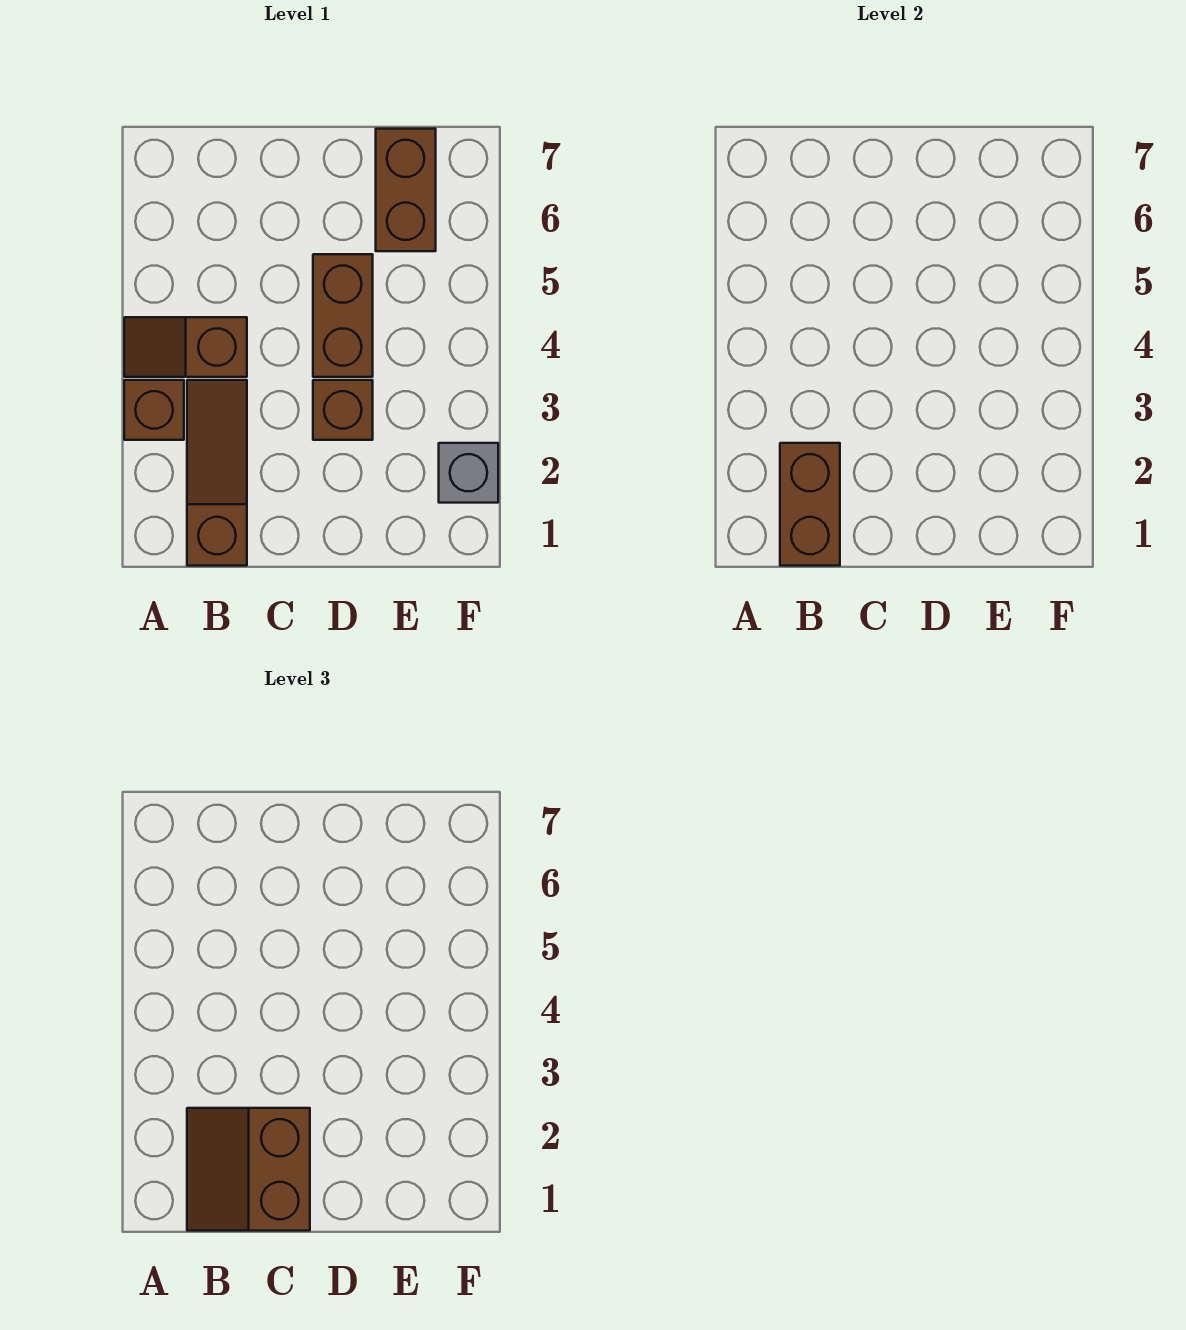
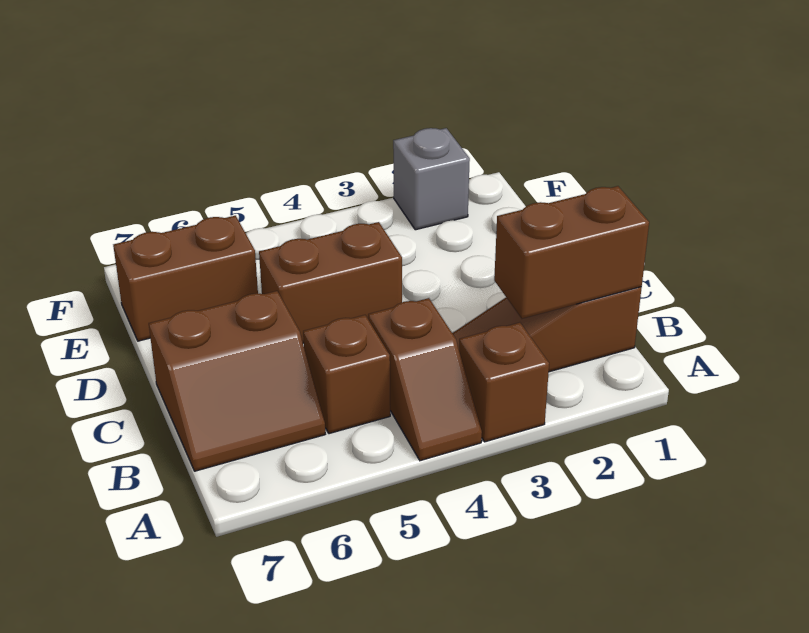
brown 2x2 slope [187,1108,310,1231] -> brown 2x2 slope moved to [149,291,325,471]
brown 1x1 brick [313,380,373,440] -> brown 1x1 brick moved to [303,315,390,434]

